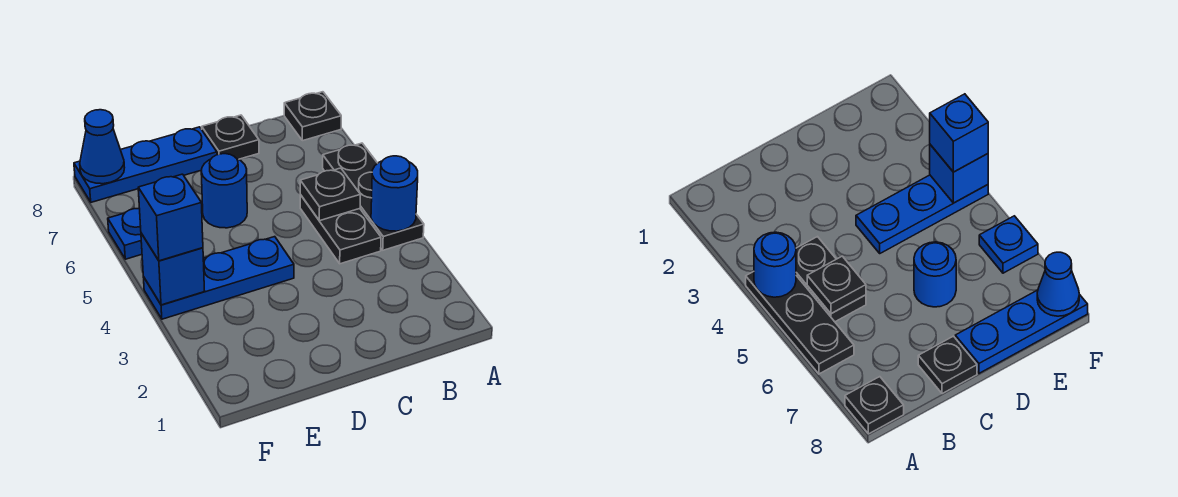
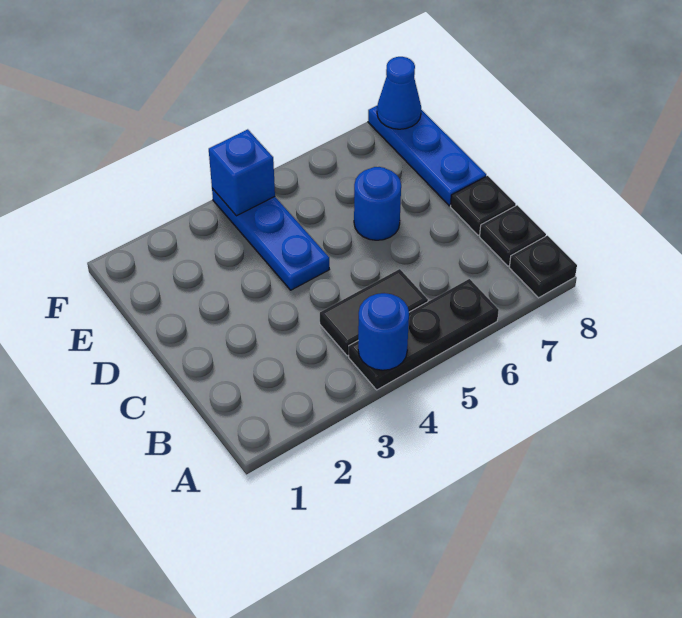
black 1x2 plate [300,195,381,264] -> black 1x2 tile [320,269,428,356]
black 1x1 plate [300,168,360,221] -> black 1x1 plate moved to [480,205,546,266]
blue 1x1 brick [138,174,203,261] -> none
blue 1x1 plate [108,209,142,259] -> none

